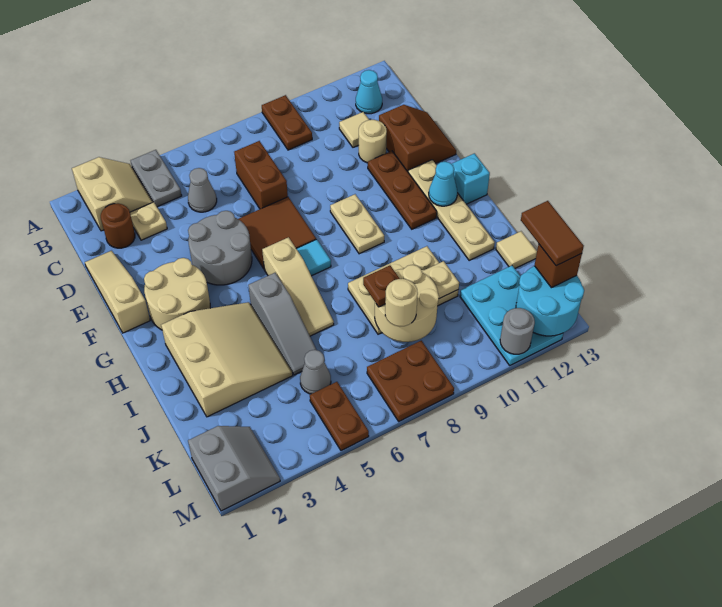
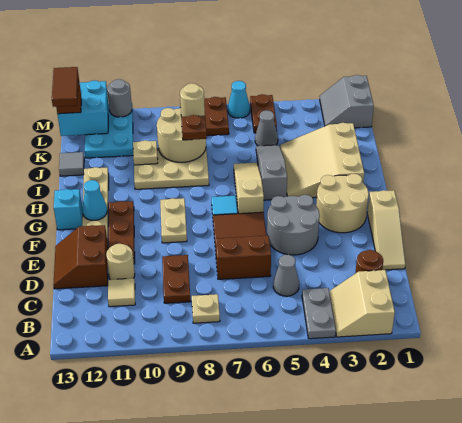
brown 1x2 plate [262,95,312,150] -> brown 1x2 plate moved to [162,255,191,303]
cyan 1x1 cone [356,70,382,114] -> cyan 1x1 cone moved to [228,81,250,118]
tan 1x1 plate [130,202,167,240] -> tan 1x1 plate moved to [192,294,220,323]
brown 1x2 brick [234,141,288,209] -> brown 1x2 brick turned to [216,236,271,279]
tan 1x1 tile [496,231,537,268] -> grey 1x1 tile [59,152,84,176]
cyan 2x2 round brick [516,266,584,336] -> cyan 2x2 brick [57,80,108,136]

